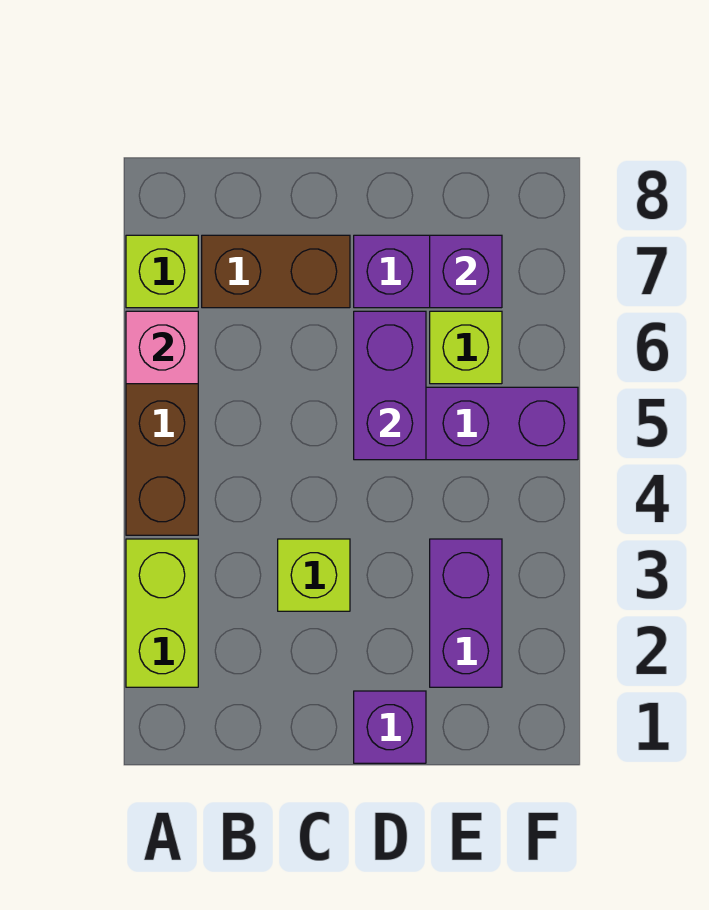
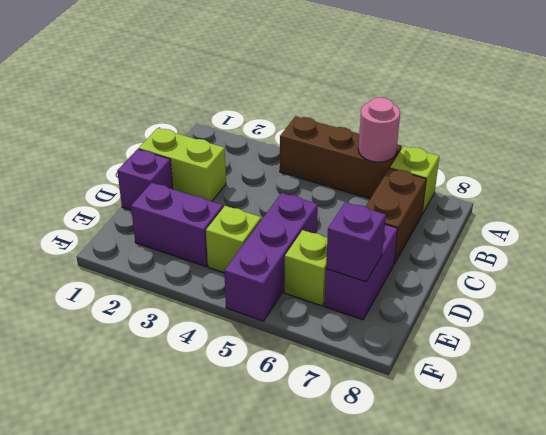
lime 1x2 brick [126,539,198,687] -> lime 1x2 brick moved to [138,128,226,201]
pink 1x1 brick [126,311,198,384] -> pink 1x1 round brick [358,97,400,162]
lime 1x1 brick [278,539,350,611] -> lime 1x1 brick moved to [206,206,261,273]
purple 1x2 brick [354,311,426,460] -> none

